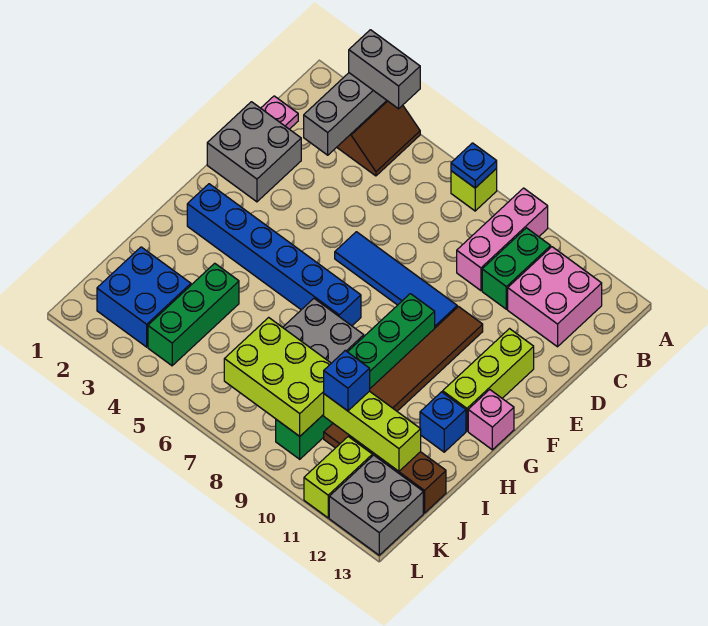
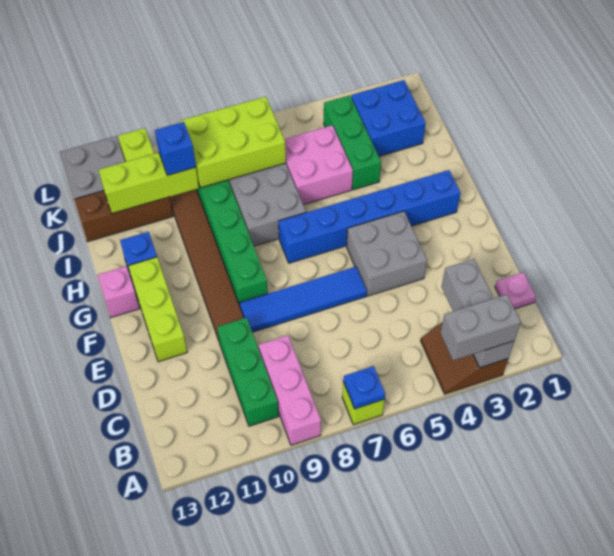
green 1x2 brick [482,228,551,309] -> green 1x3 brick [217,318,279,426]
pink 2x2 brick [508,247,602,347] -> pink 2x2 brick moved to [284,125,353,205]
grey 2x2 brick [207,102,301,202] -> grey 2x2 brick moved to [347,211,427,296]

